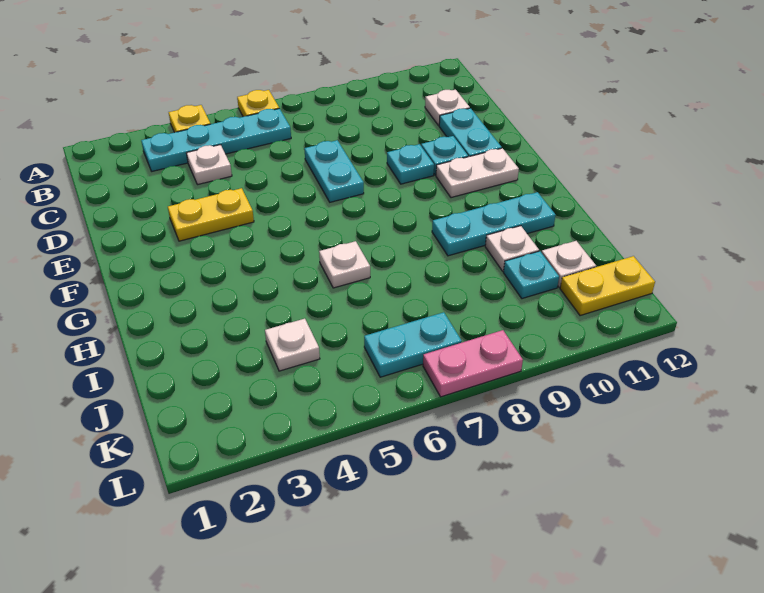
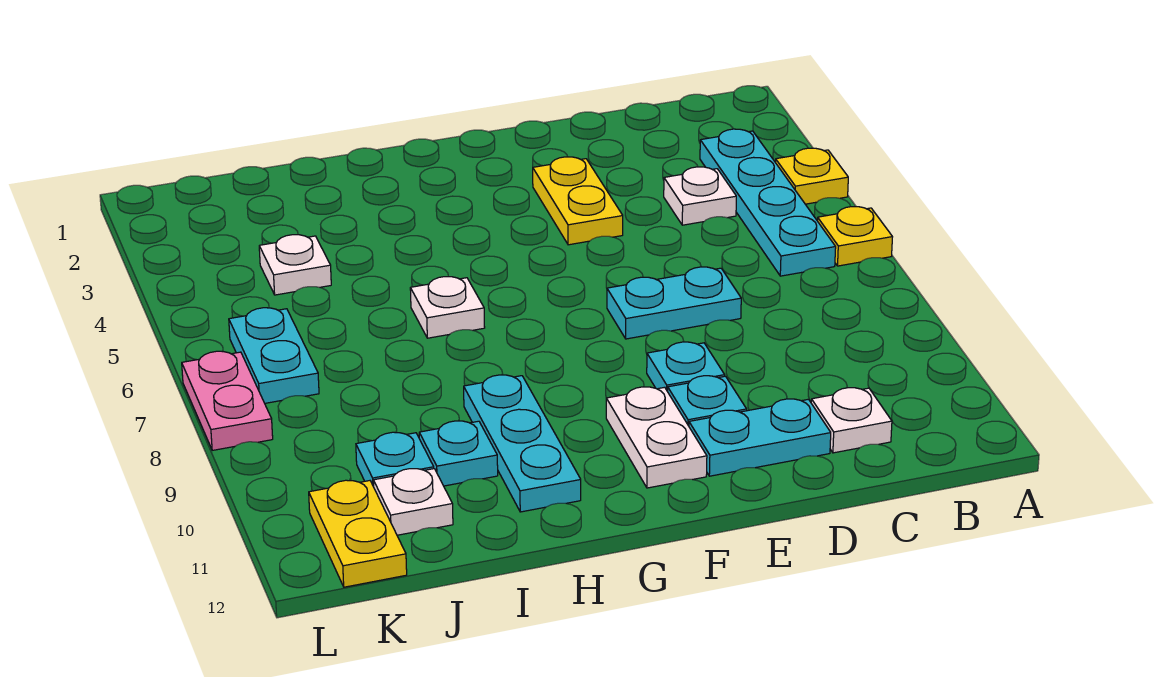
white 1x1 plate [485,226,539,271] -> cyan 1x1 plate [419,421,498,486]

